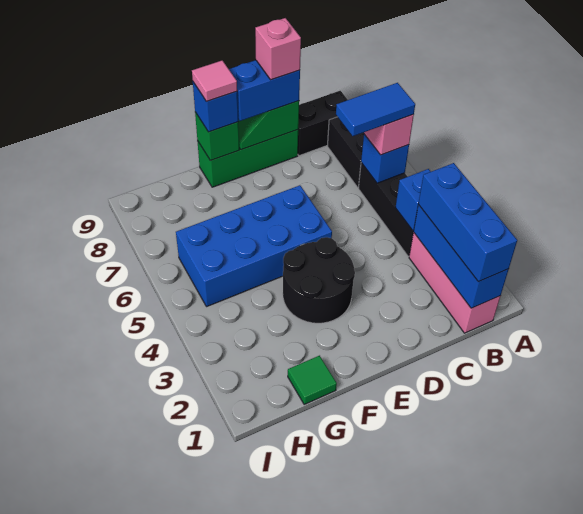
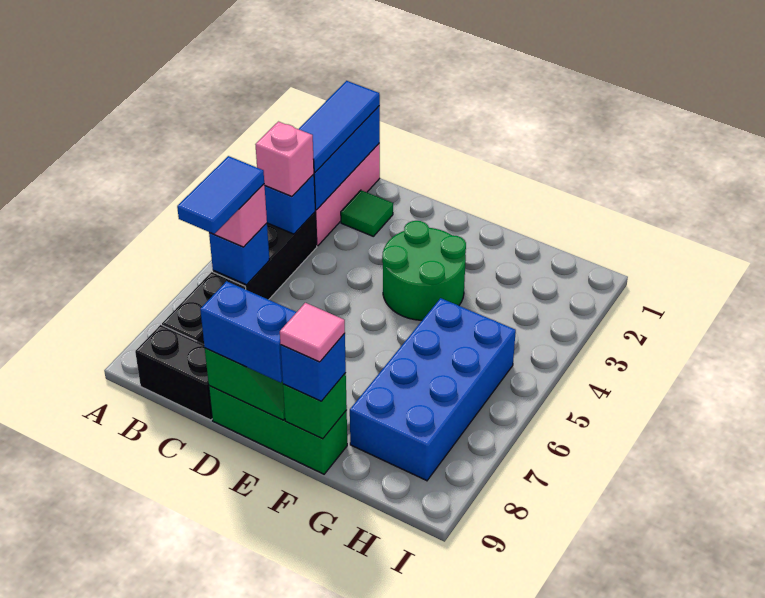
blue 1x3 brick [418,163,517,282] -> blue 1x3 tile [299,81,380,172]
blue 1x2 tile [336,83,415,136] -> blue 1x2 tile turned to [177,156,264,234]
pink 1x1 brick [255,18,301,80] -> pink 1x1 brick moved to [255,122,314,197]
black 2x2 round brick [283,237,355,323] -> green 2x2 round brick [382,221,466,320]
blue 2x4 brick [176,185,332,307] -> blue 2x4 brick turned to [350,298,516,481]
green 1x1 tile [288,356,337,404] -> green 1x1 tile moved to [341,190,393,236]

